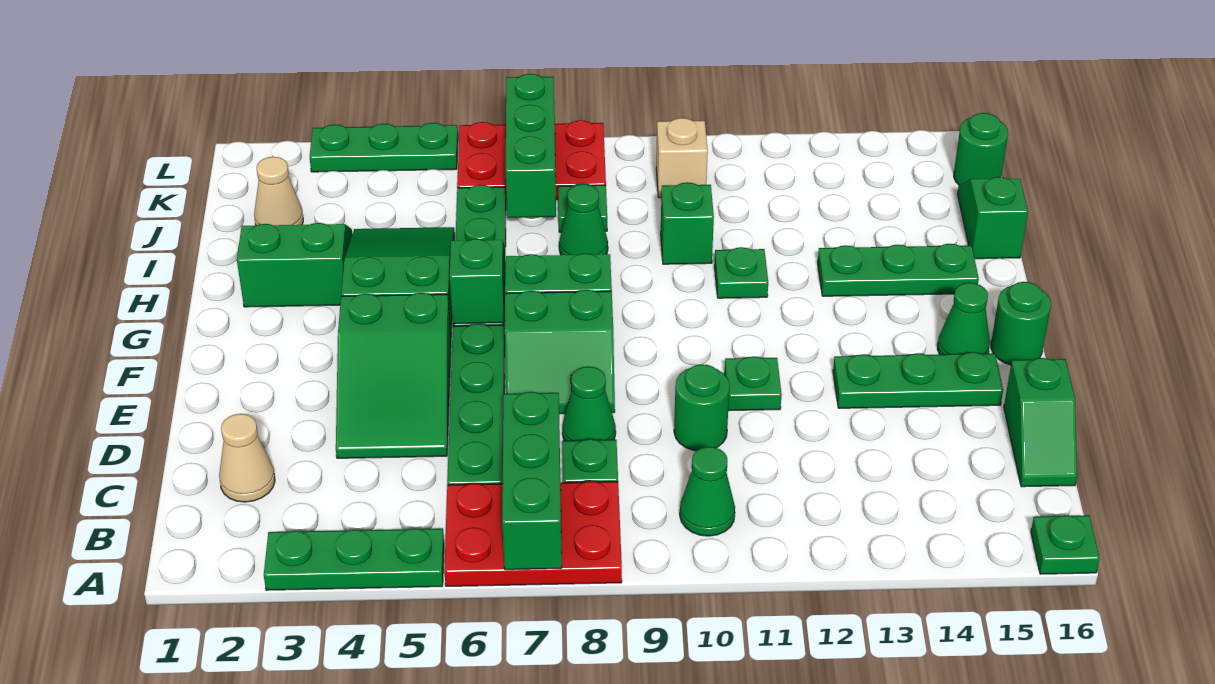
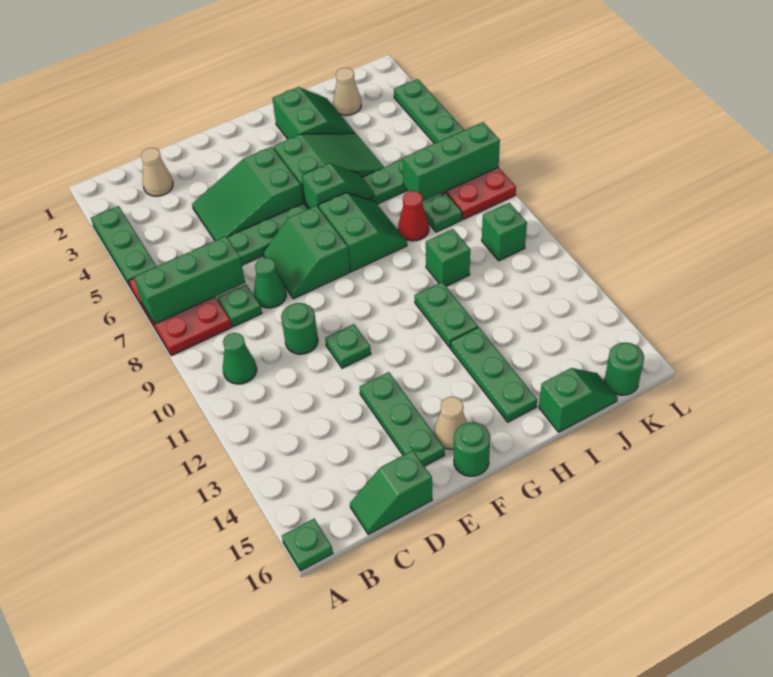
green 1x1 cone [937,283,990,354] -> tan 1x1 cone [434,397,467,449]
green 1x1 plate [715,247,768,298] -> green 1x2 plate [415,282,478,348]
green 1x1 cone [559,184,608,255] -> red 1x1 cone [398,191,429,241]
tan 1x1 brick [656,118,708,198] -> green 1x1 brick [482,203,527,261]

